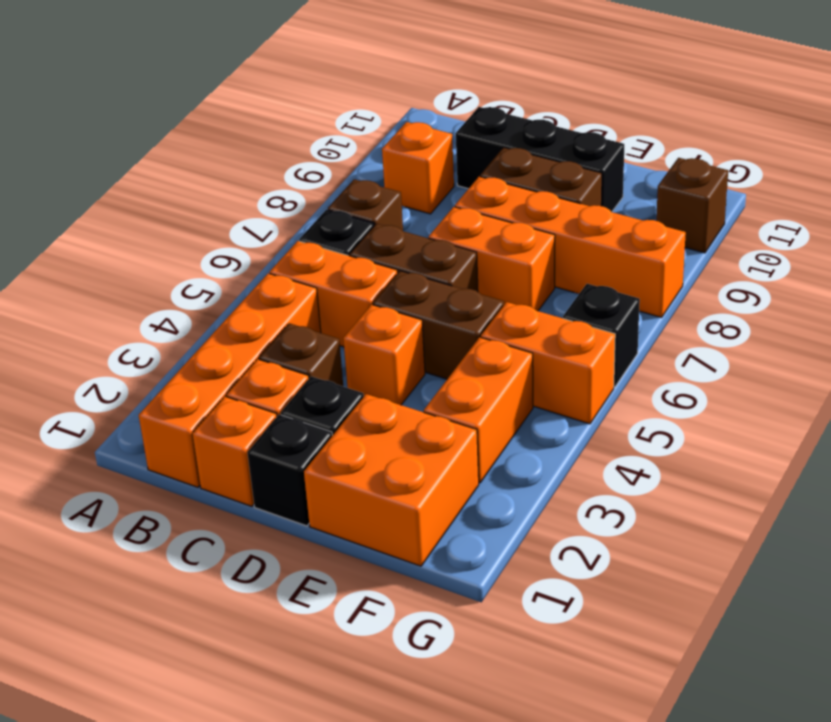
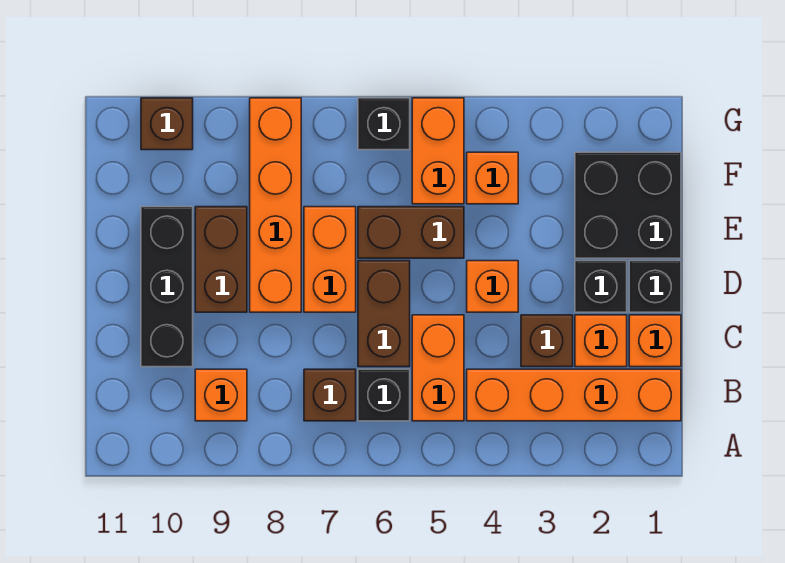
brown 1x2 brick [373,271,504,379] -> brown 1x2 brick turned to [358,207,464,258]
orange 2x2 brick [304,394,479,566] -> black 2x2 brick [575,152,681,258]
orange 1x2 brick [424,337,533,483] -> orange 1x1 brick [467,152,518,204]

